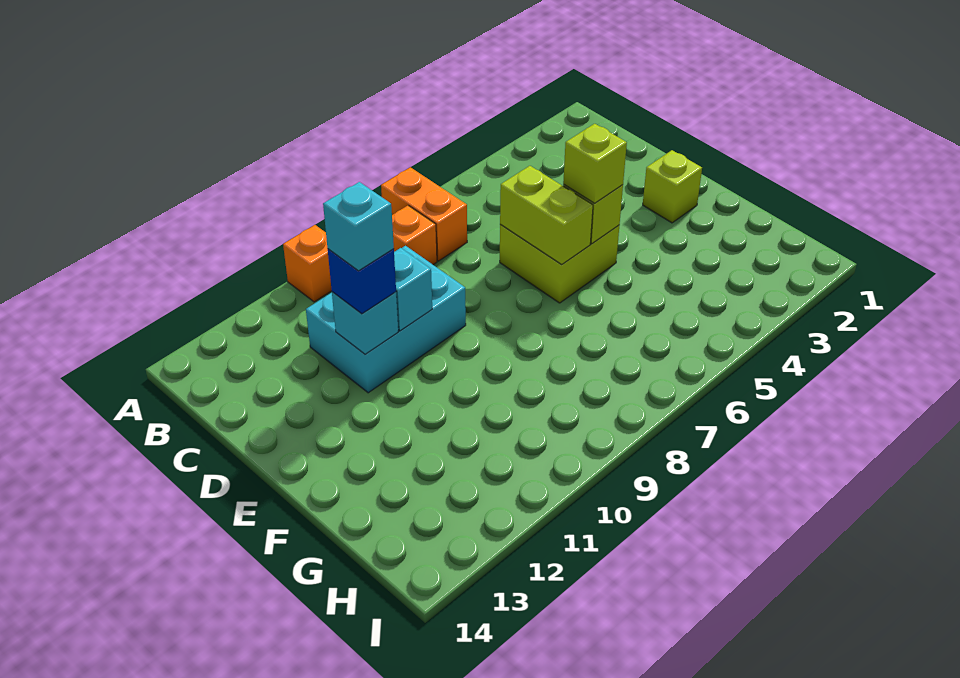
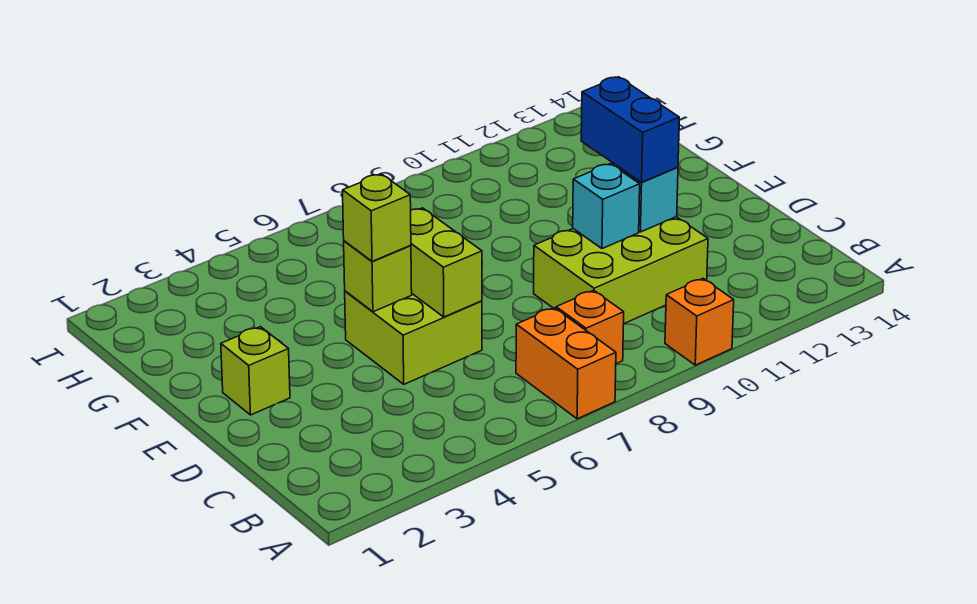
cyan 2x3 brick [306,246,466,393] -> lime 2x3 brick [534,217,708,323]
blue 1x1 brick [328,249,396,314] -> blue 1x2 brick [581,77,679,182]
cyan 1x1 brick [323,182,394,271] -> none

